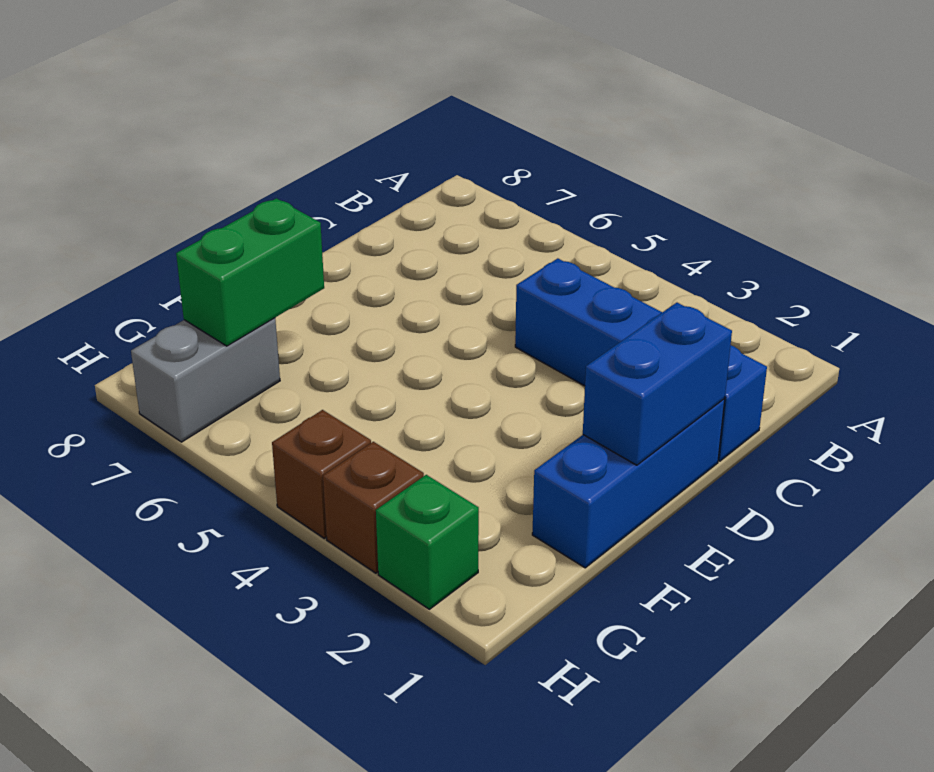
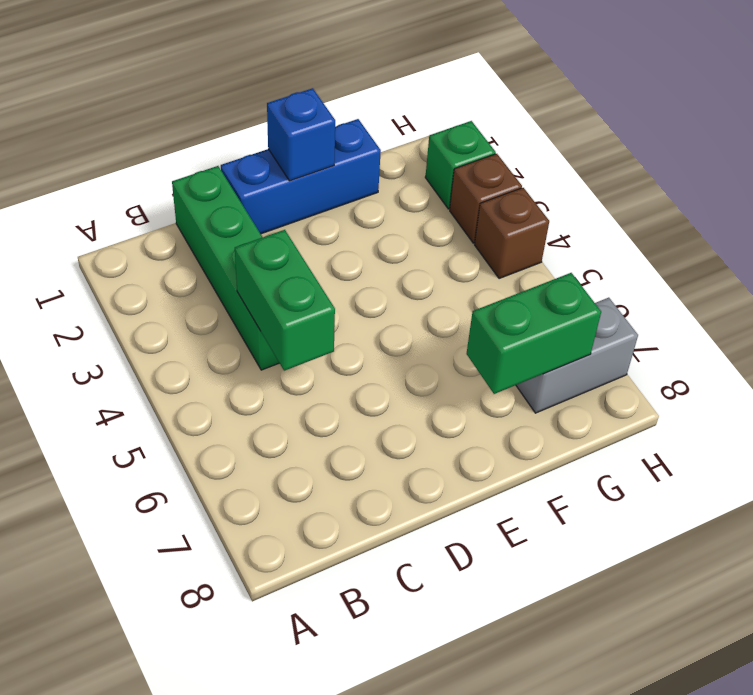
blue 1x4 brick [515,258,767,461] -> green 1x4 brick [172,166,279,370]
none -> green 1x2 brick [235,230,335,371]
blue 1x2 brick [583,303,732,465] -> blue 1x1 brick [267,88,335,181]

